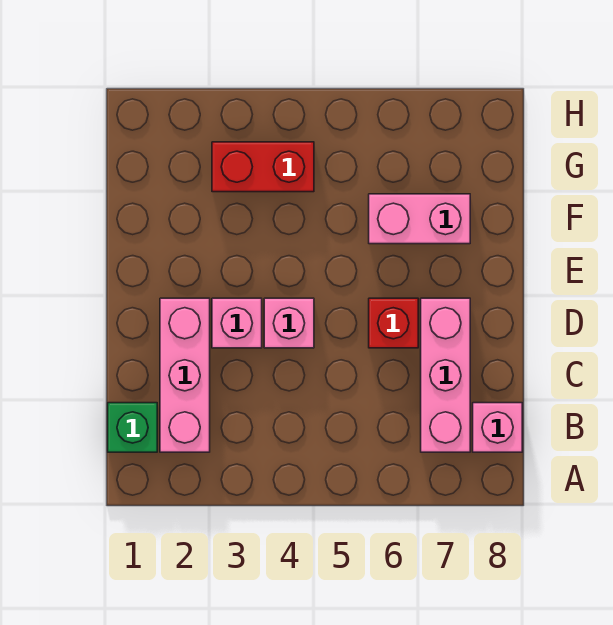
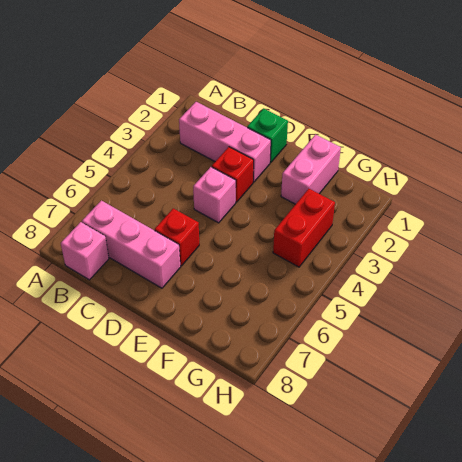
green 1x1 brick [108,403,157,452] -> green 1x1 brick moved to [247,109,288,163]
pink 1x1 brick [212,298,262,348] -> red 1x1 brick [212,147,254,202]
pink 1x2 brick [369,194,470,244] -> pink 1x2 brick moved to [281,135,341,204]

